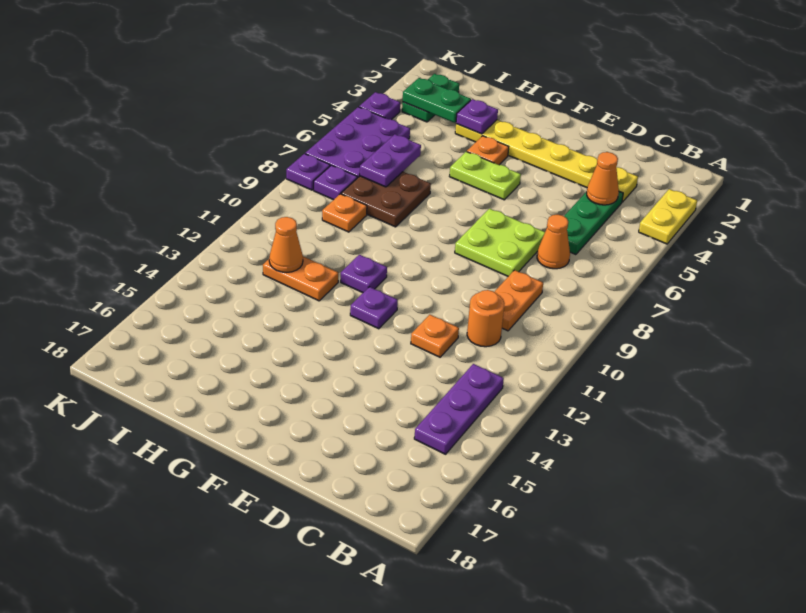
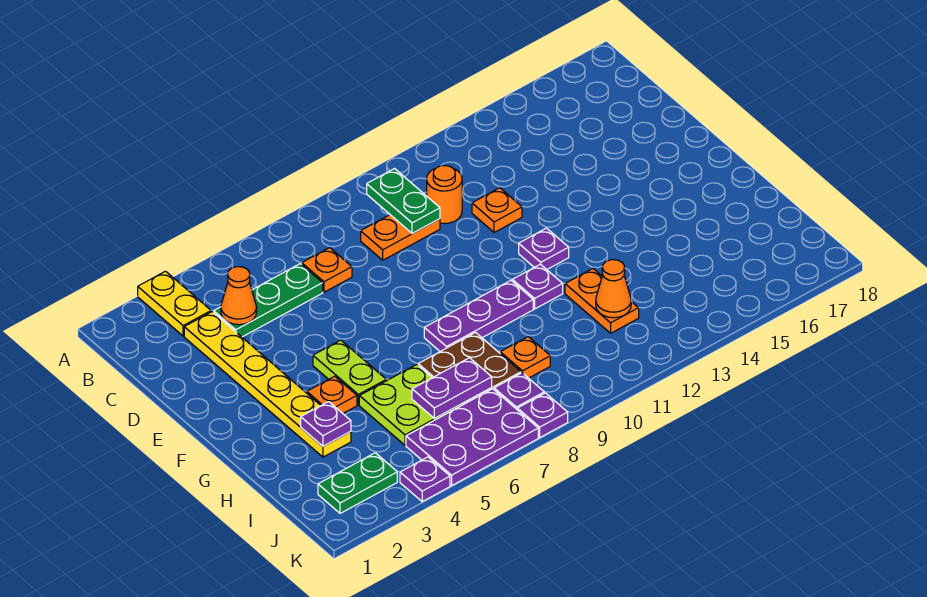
yellow 1x2 plate [639,189,697,244] -> yellow 1x2 plate turned to [138,271,211,336]
purple 1x3 plate [414,364,504,454] -> purple 1x3 plate moved to [424,280,533,351]
orange 1x1 cone [537,215,570,269] -> orange 1x1 plate [302,248,352,292]
lime 2x2 plate [455,209,545,276] -> lime 2x2 plate moved to [359,365,462,445]
green 1x2 plate [403,78,471,123] -> green 1x2 plate moved to [367,169,440,234]

